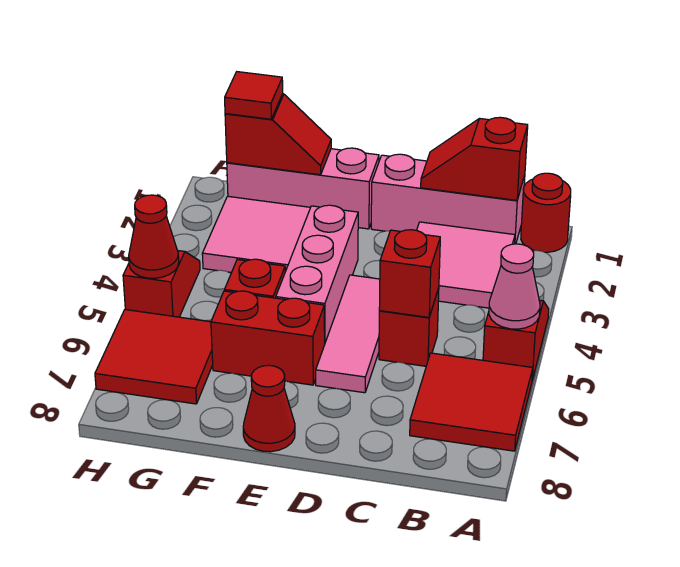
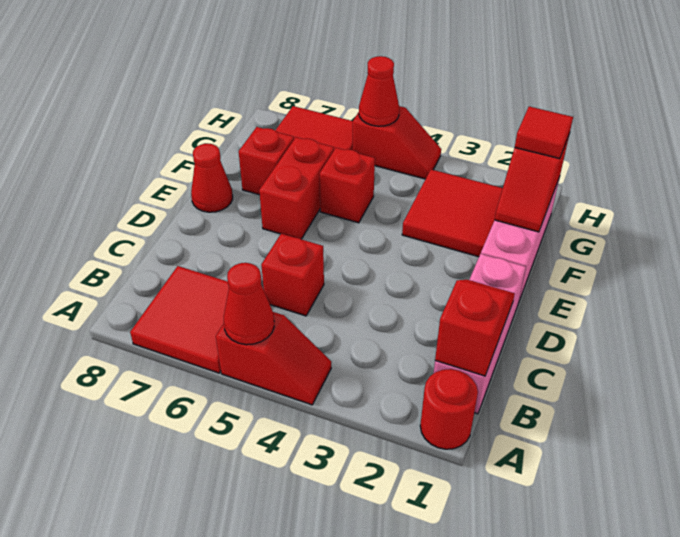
pink 1x1 cone [489,244,540,329] -> red 1x1 cone [224,263,274,345]
pink 2x2 tile [417,222,515,308] -> none
red 1x1 brick [379,230,440,317] -> red 1x1 brick moved to [239,127,294,195]
pink 1x3 tile [316,275,380,393] -> none
pink 1x3 brick [276,205,358,342] -> none
pink 2x2 tile [202,196,310,272] -> red 2x2 tile [402,169,503,257]

